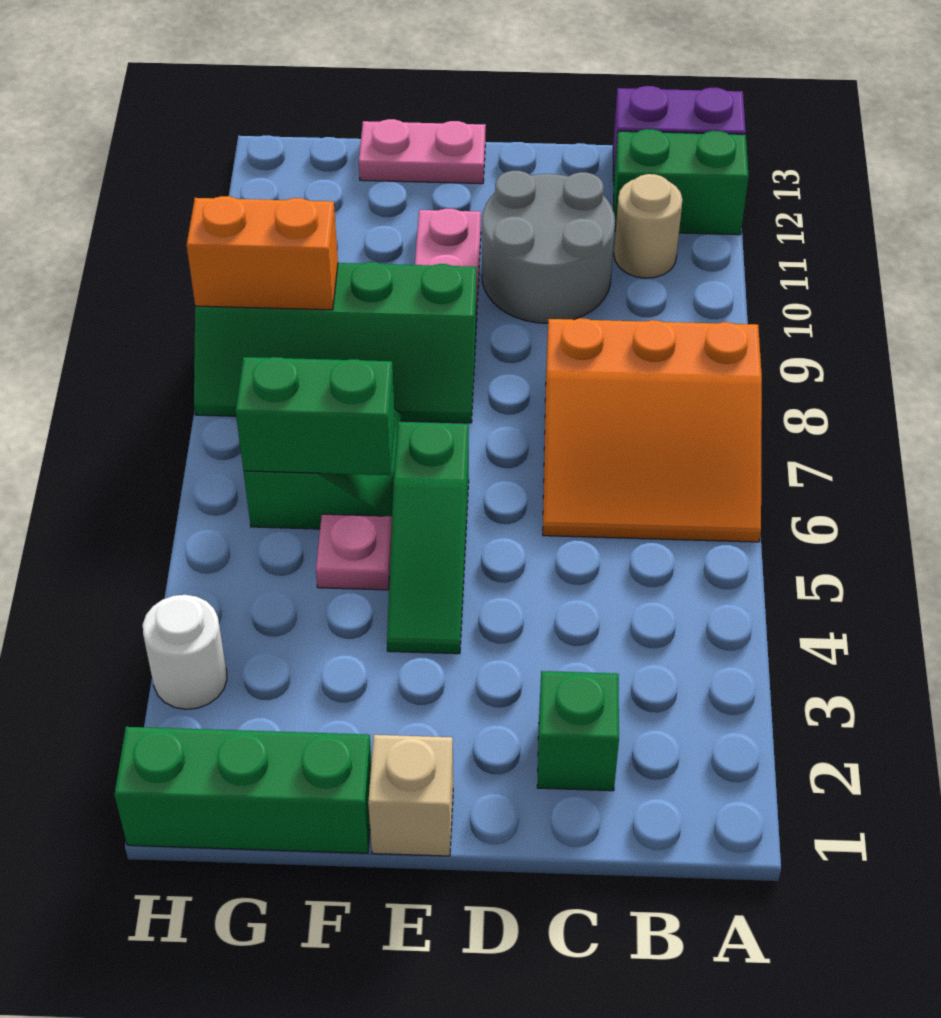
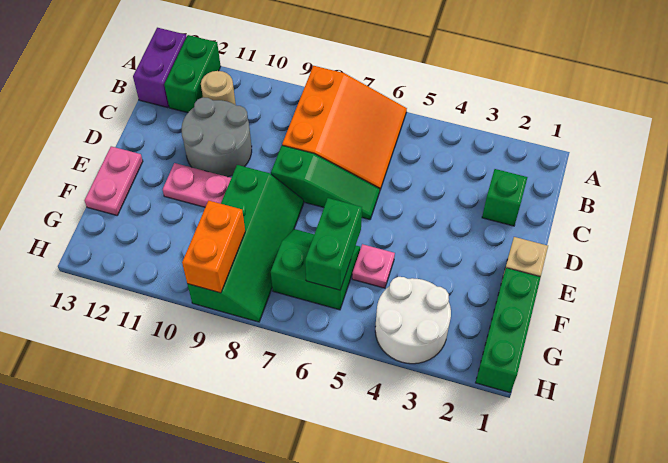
green 1x3 slope [387,422,469,654] -> green 1x3 slope moved to [271,145,380,220]
white 1x1 round brick [143,595,227,709] -> white 2x2 round brick [375,277,451,364]

